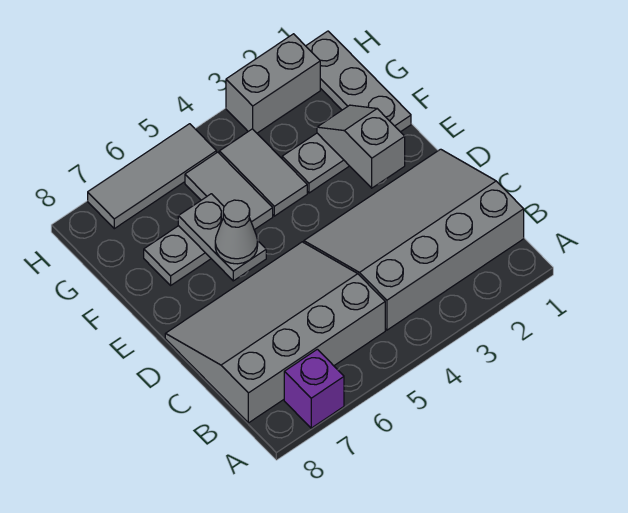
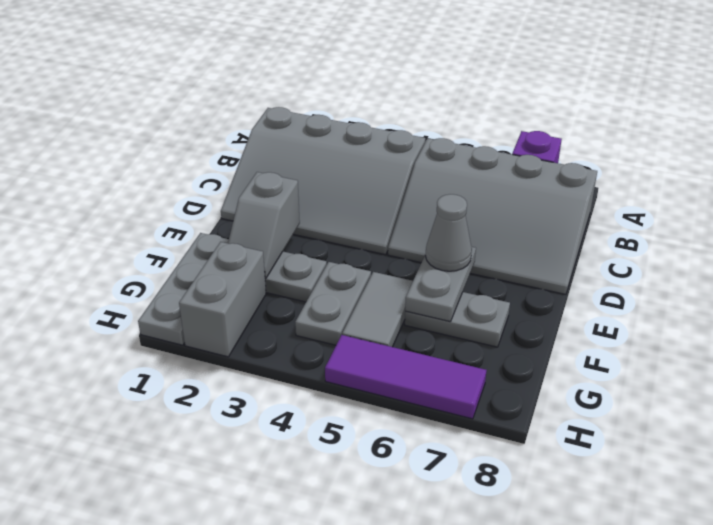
grey 1x2 tile [219,129,307,216] -> grey 1x2 plate [295,262,371,345]
grey 1x2 brick [226,34,320,133] -> grey 1x2 brick turned to [179,242,266,357]
grey 1x3 tile [88,124,216,229] -> purple 1x3 tile [325,335,487,419]

